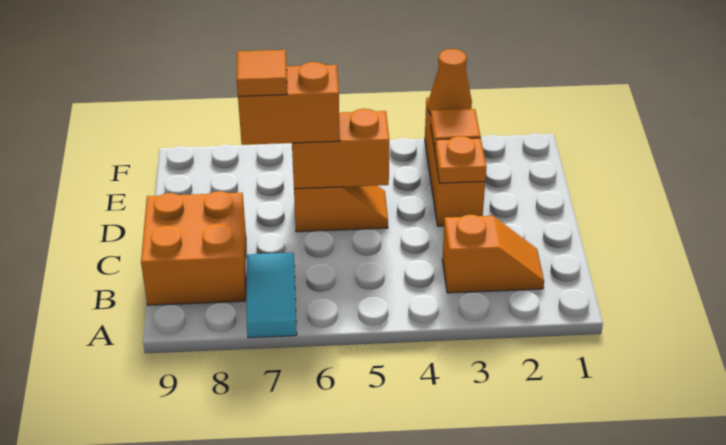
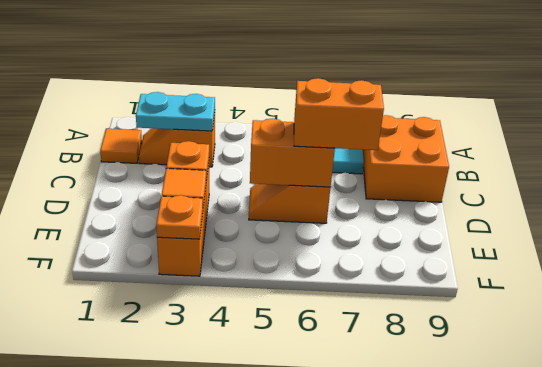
none -> cyan 1x2 plate [136,92,215,131]
orange 1x1 tile [237,50,287,96] -> orange 1x1 tile moved to [100,129,142,163]
orange 1x1 cone [428,49,472,115] -> orange 1x1 plate [156,195,203,239]

